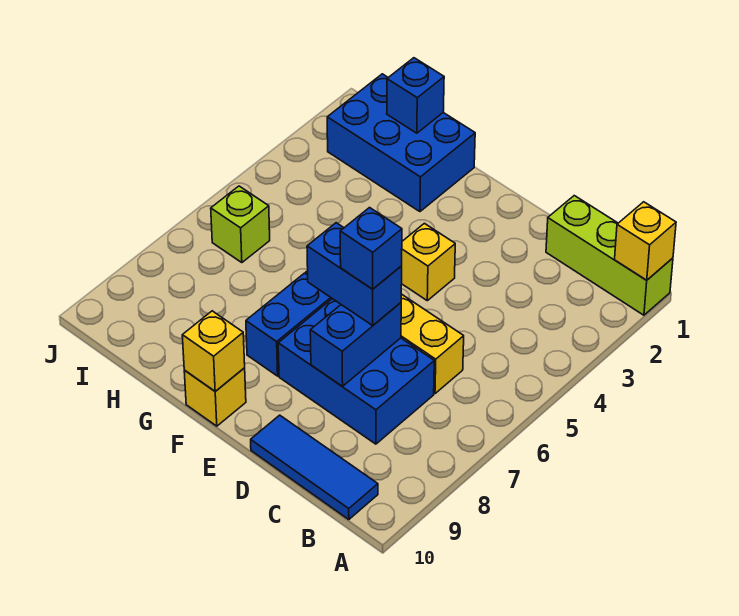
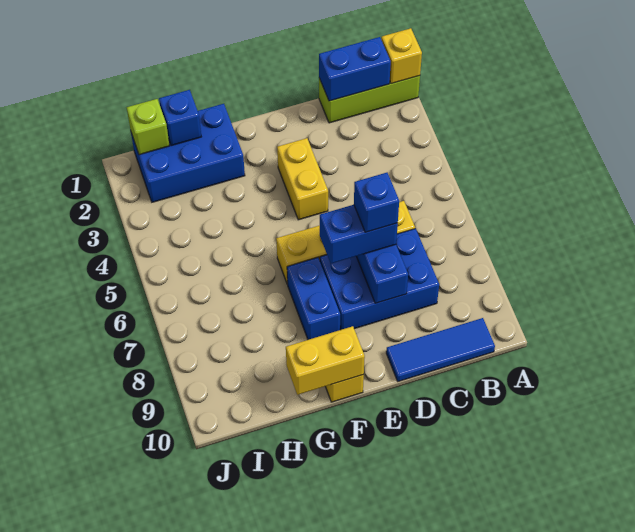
none -> blue 1x2 brick [319,37,391,101]
yellow 1x1 brick [402,223,455,301] -> yellow 1x2 brick [277,138,328,220]
yellow 1x1 brick [182,311,245,391] -> yellow 1x2 brick [286,326,365,395]
lime 1x1 brick [211,186,270,263] -> lime 1x1 brick moved to [127,99,169,155]

